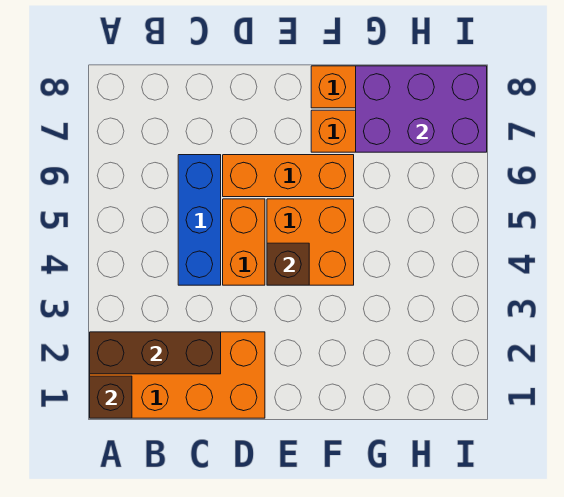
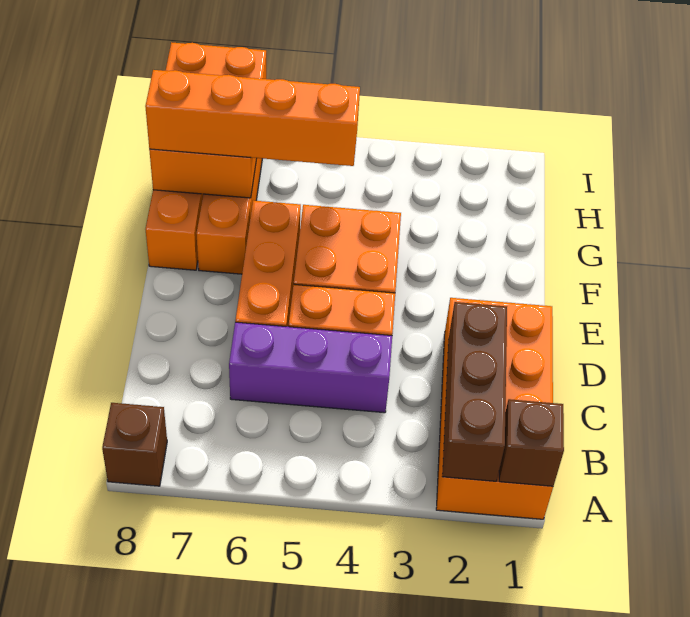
blue 1x3 brick [178,155,221,285] -> purple 1x3 brick [229,322,392,413]
brown 1x1 brick [267,243,309,285] -> brown 1x1 brick moved to [102,403,167,486]
none -> orange 1x4 brick [145,70,360,166]
purple 2x3 brick [356,66,487,152] -> orange 2x3 brick [149,42,266,198]

